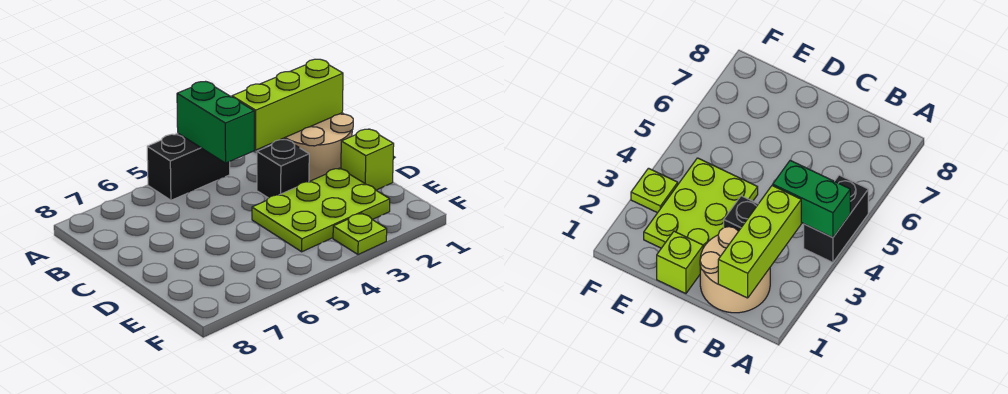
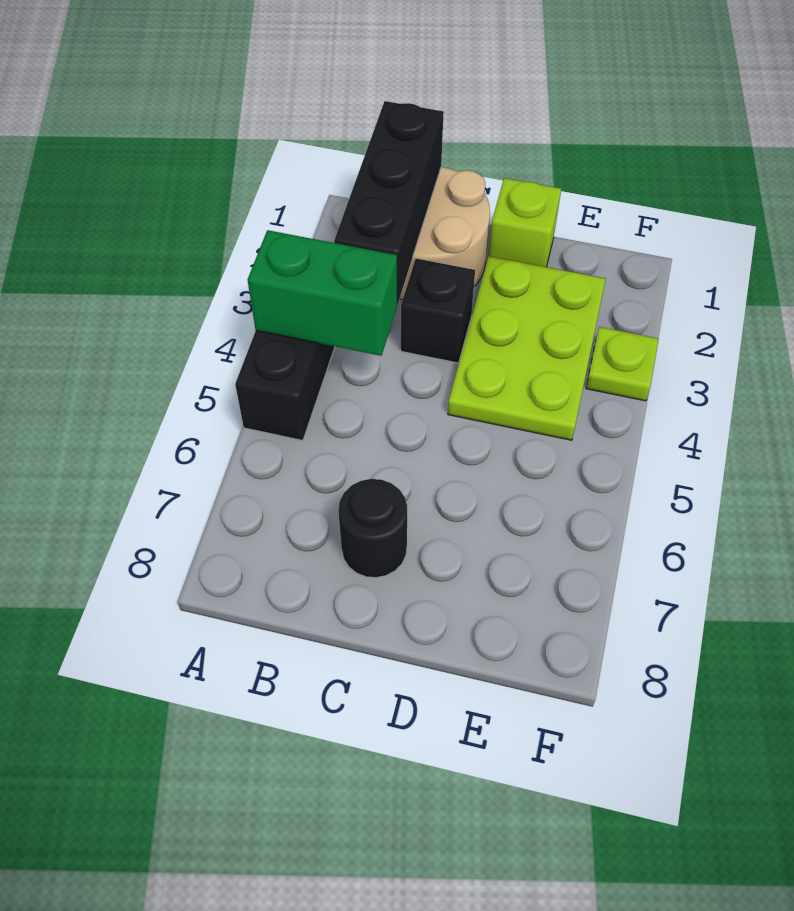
lime 1x3 brick [232,59,343,150] -> black 1x3 brick [334,101,444,304]
none -> black 1x1 round brick [338,479,407,578]

